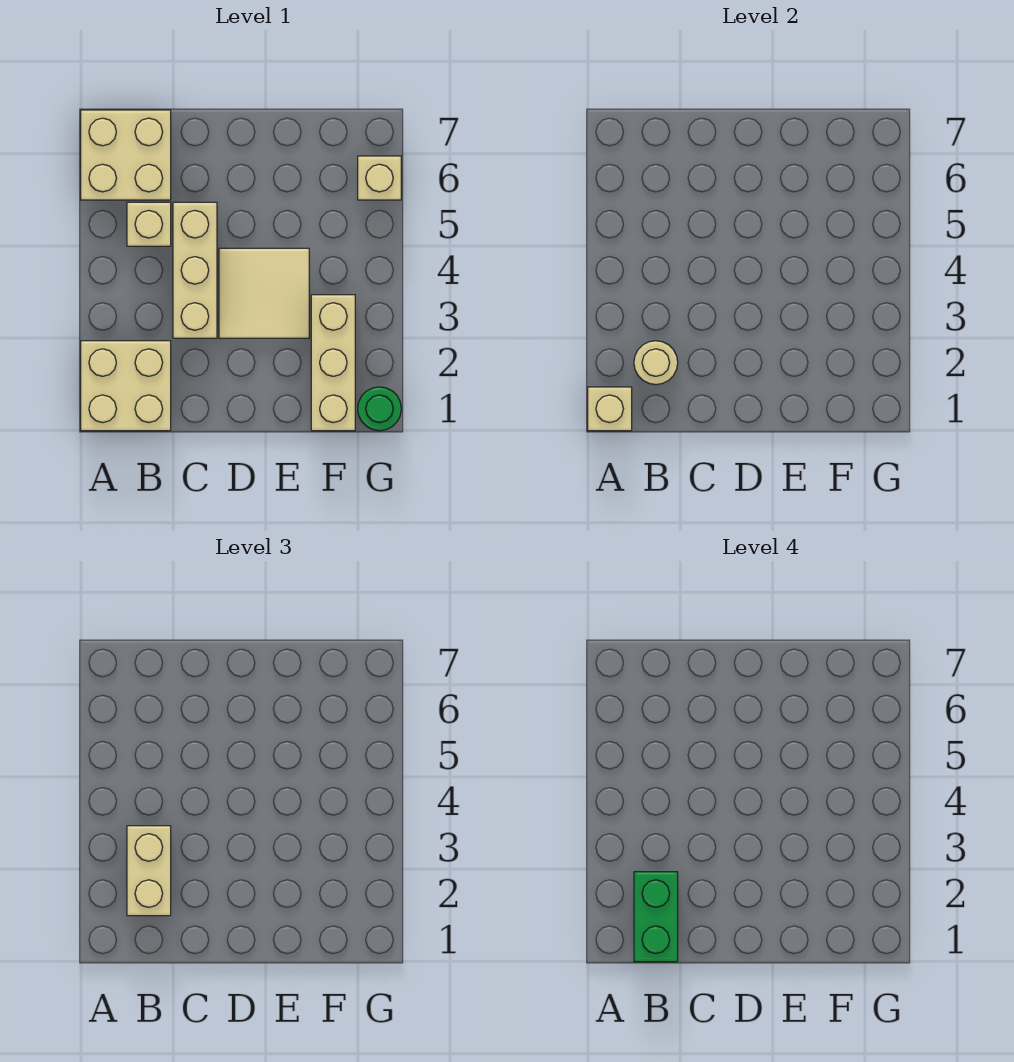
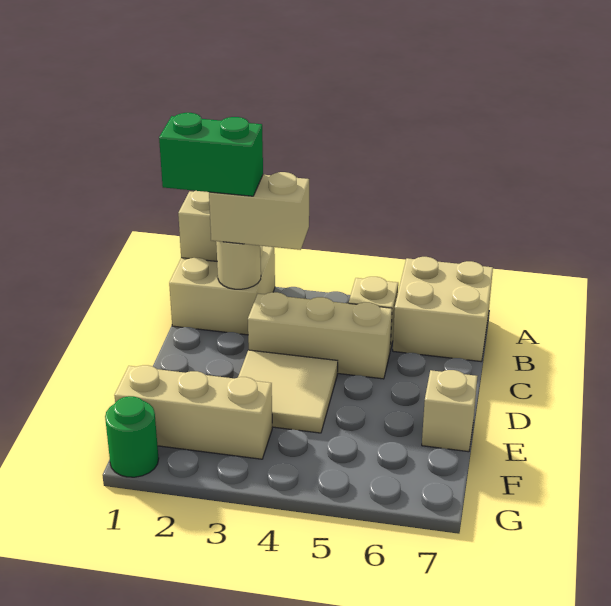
tan 1x1 brick [358,156,401,200] -> tan 1x1 brick moved to [422,370,478,452]

